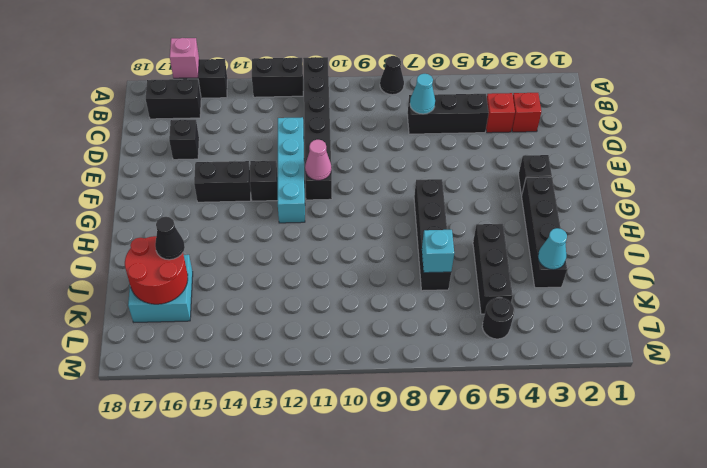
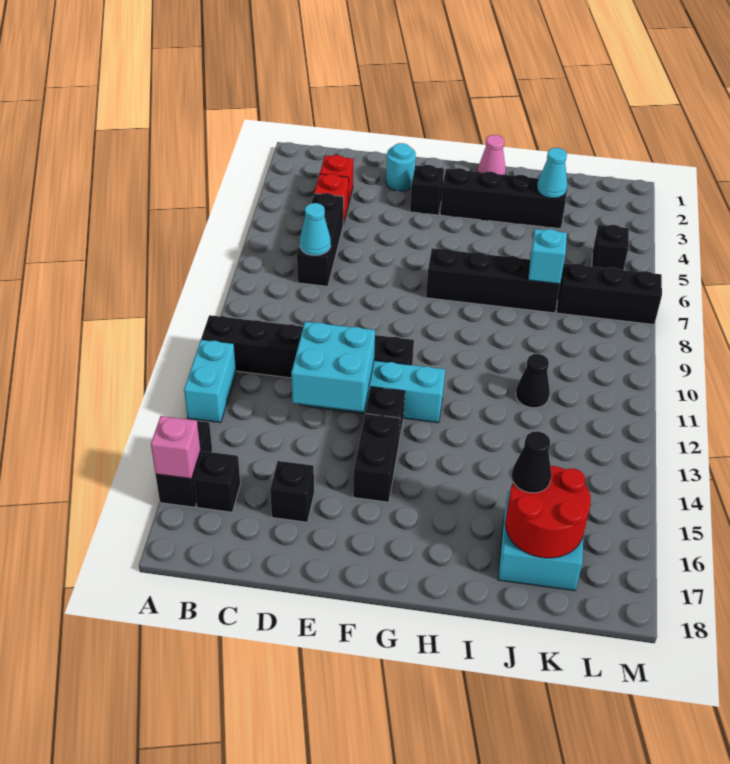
black 1x1 cone [380,56,404,95] -> black 1x1 cone moved to [516,354,550,408]
black 1x2 brick [252,58,303,97] -> cyan 1x2 brick [184,340,236,423]
black 1x2 brick [146,79,201,119] -> black 1x1 brick [194,451,240,512]
none -> cyan 2x2 brick [291,322,375,412]
none -> cyan 1x1 round brick [386,143,416,191]
pink 1x1 cone [305,140,331,181] -> pink 1x1 cone moved to [478,135,506,175]
black 1x3 brick [473,224,513,314] -> black 1x3 brick moved to [557,263,662,324]
black 1x1 round brick [482,298,514,339] -> black 1x1 brick [592,225,629,270]

